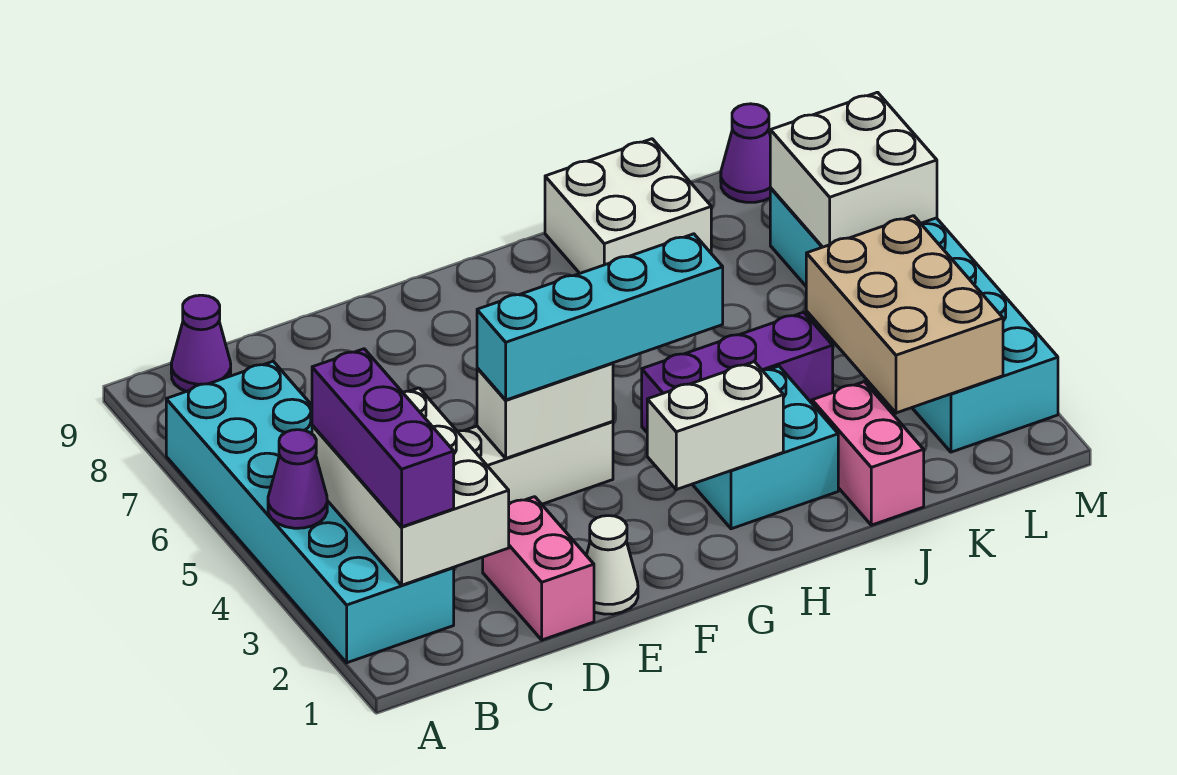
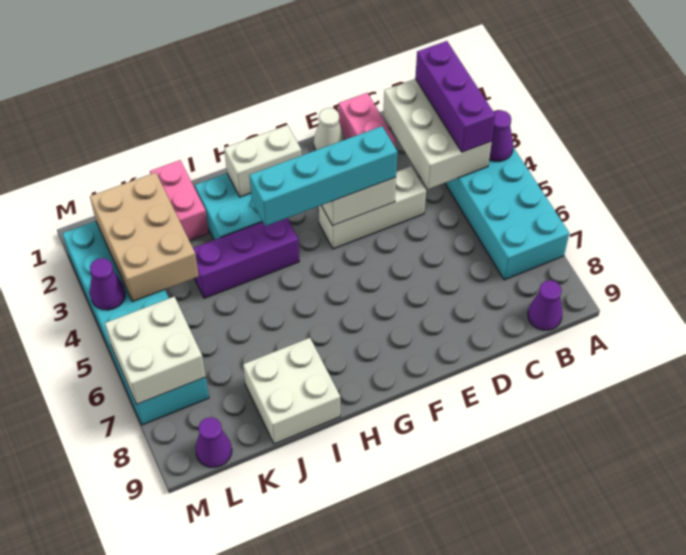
none -> purple 1x1 cone [90,258,126,310]

